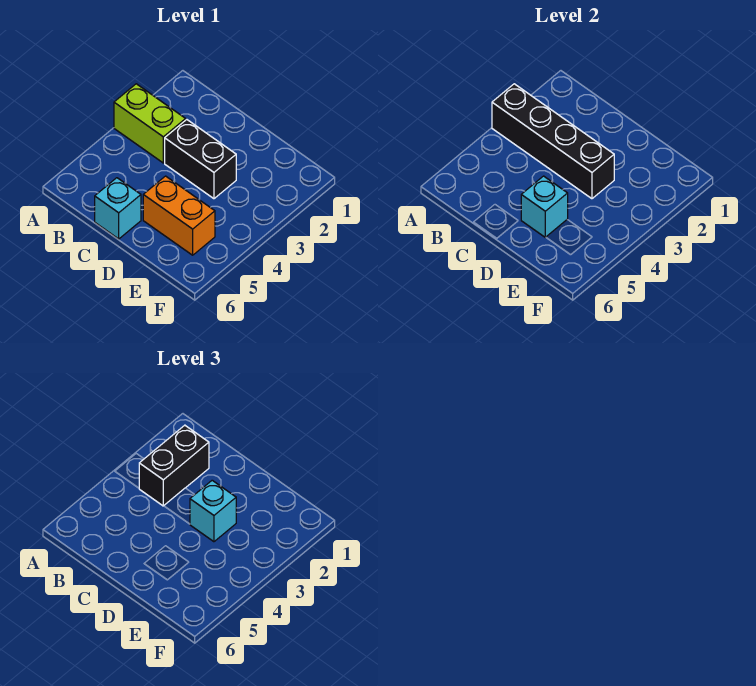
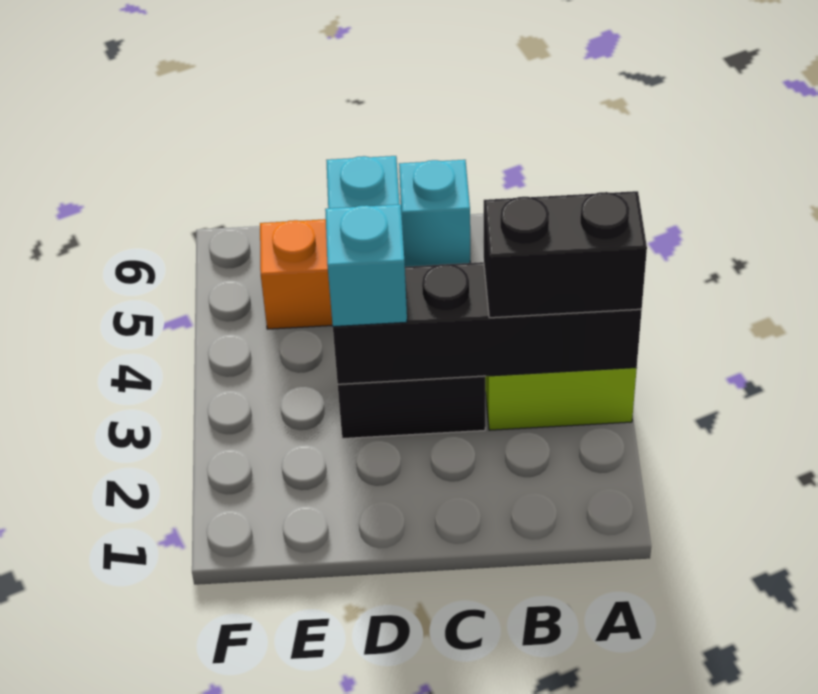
black 1x2 brick [139,425,209,506] -> black 1x2 brick turned to [484,191,647,318]

